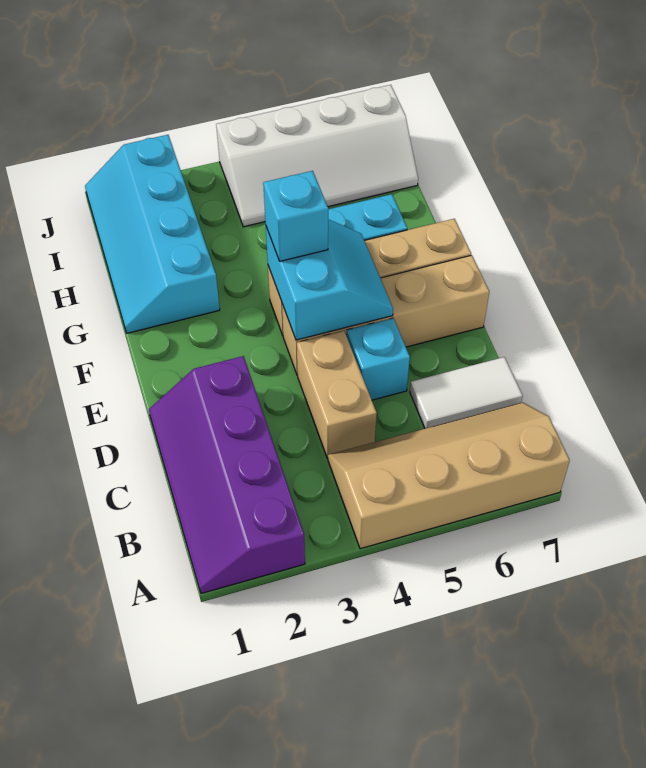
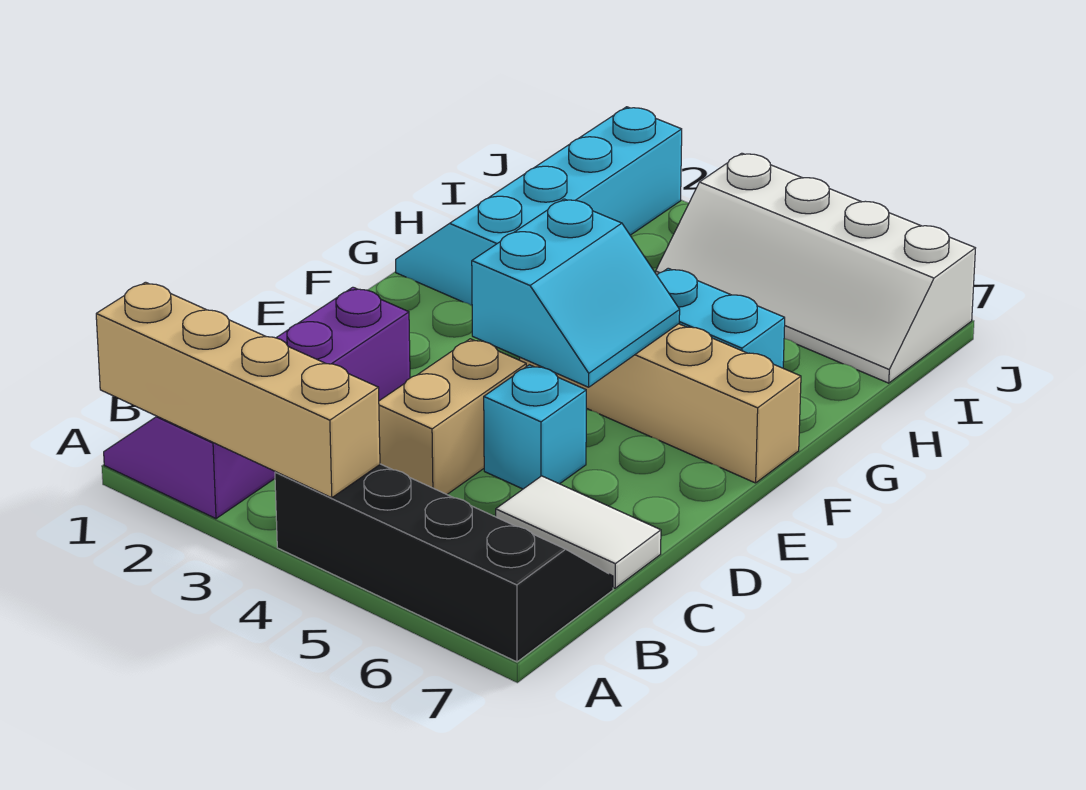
tan 2x4 slope [328,402,570,549] -> black 2x4 slope [275,464,613,662]
tan 1x4 brick [282,255,489,375] -> tan 1x4 brick moved to [96,282,380,498]
cyan 1x1 brick [263,171,328,261] -> none

